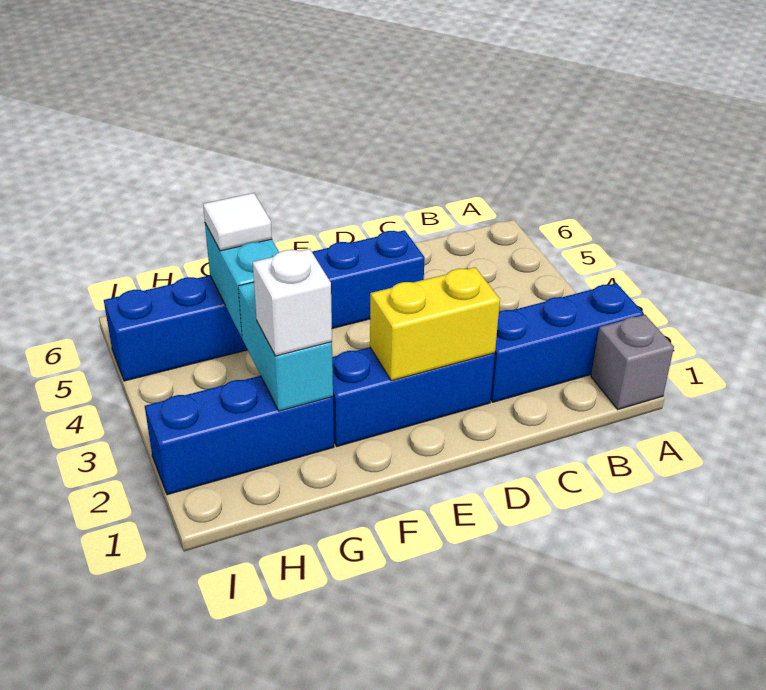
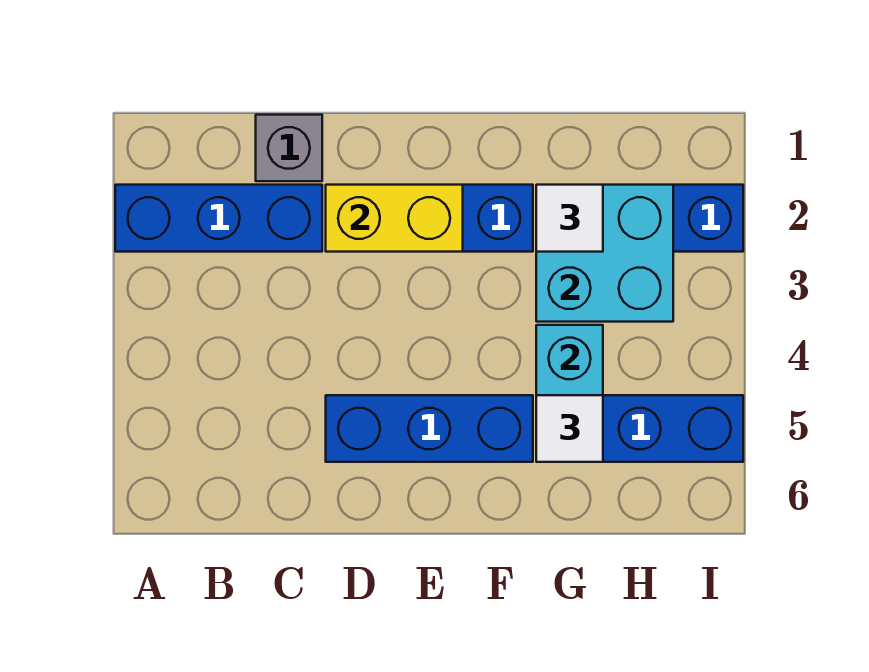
grey 1x1 brick [591,315,674,409] -> grey 1x1 brick moved to [256,115,322,181]
cyan 1x2 brick [238,282,333,411] -> cyan 2x2 brick [536,185,673,322]
white 1x1 brick [253,249,332,356] -> white 1x1 tile [536,185,603,252]

